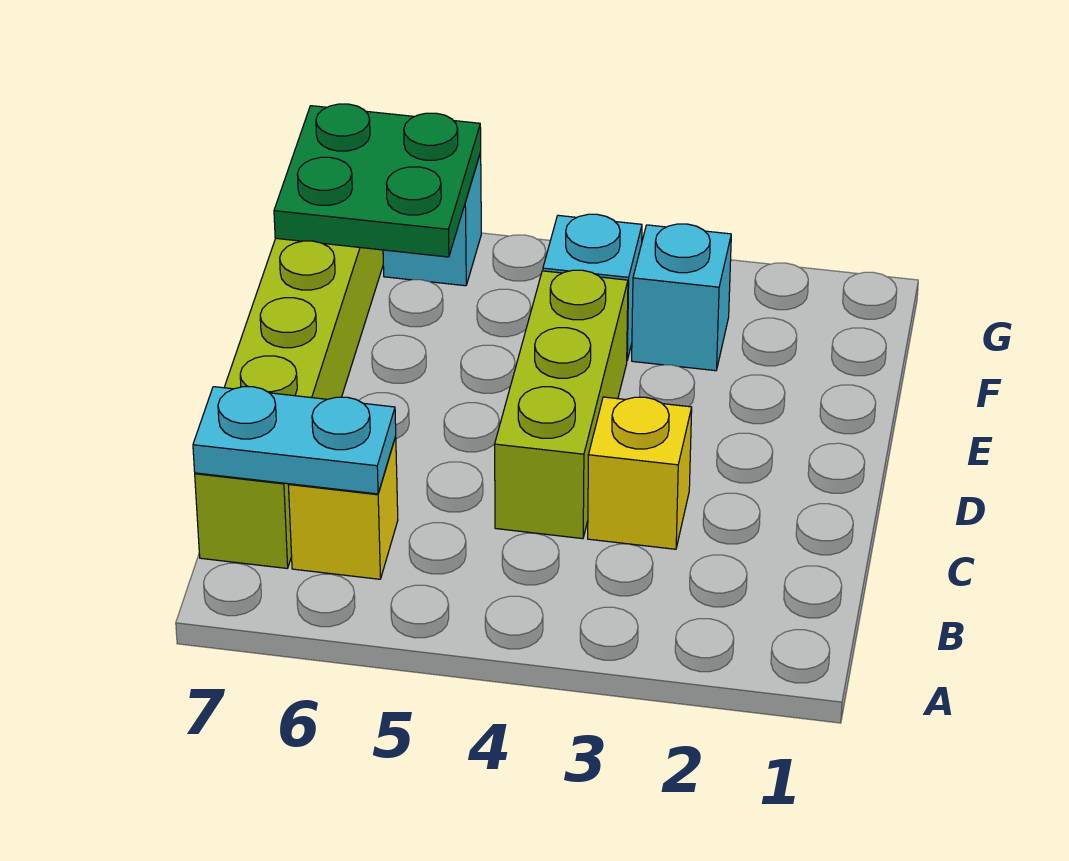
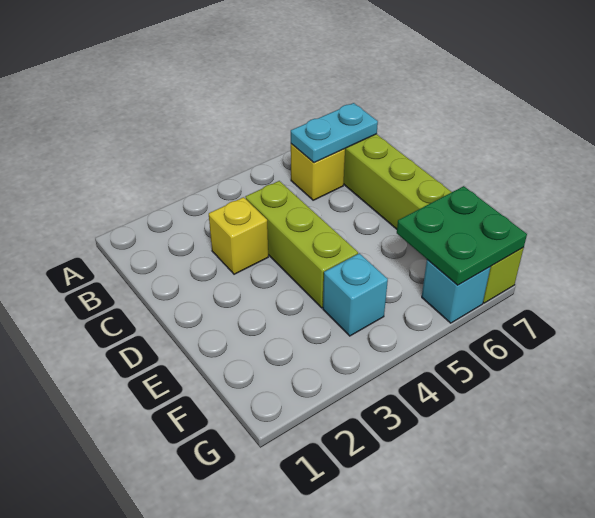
cyan 1x1 brick [632,224,731,371] -> none

